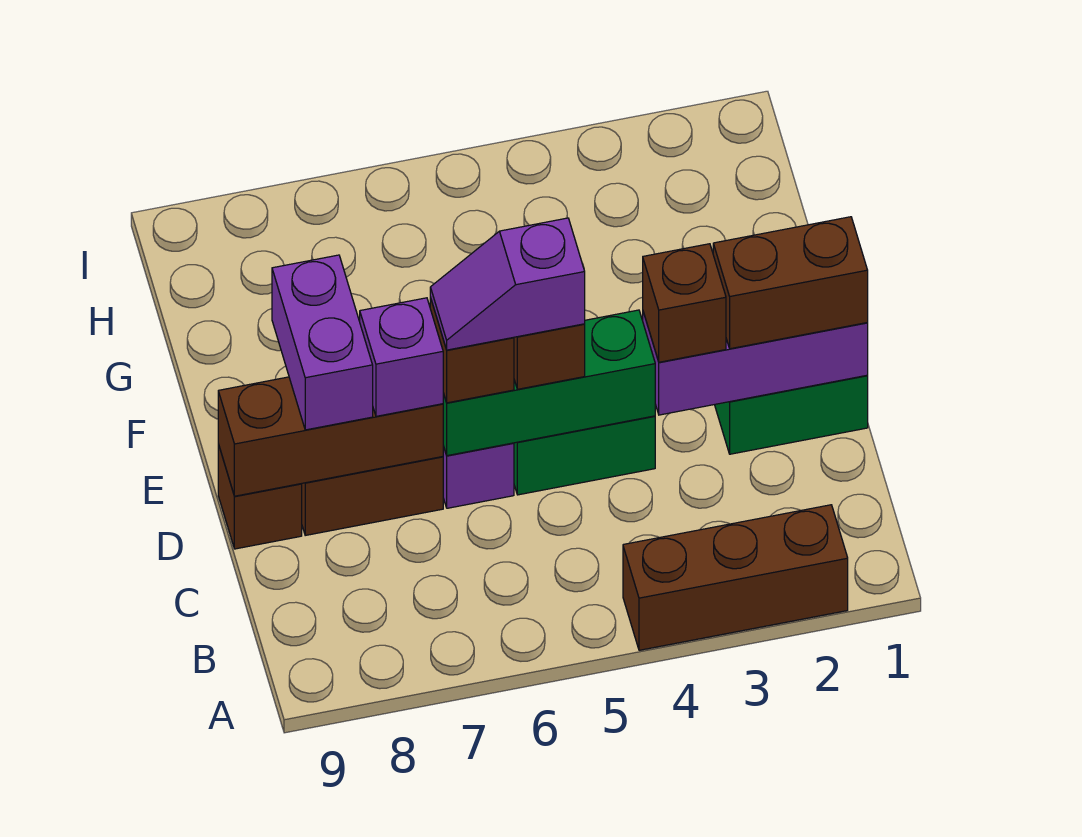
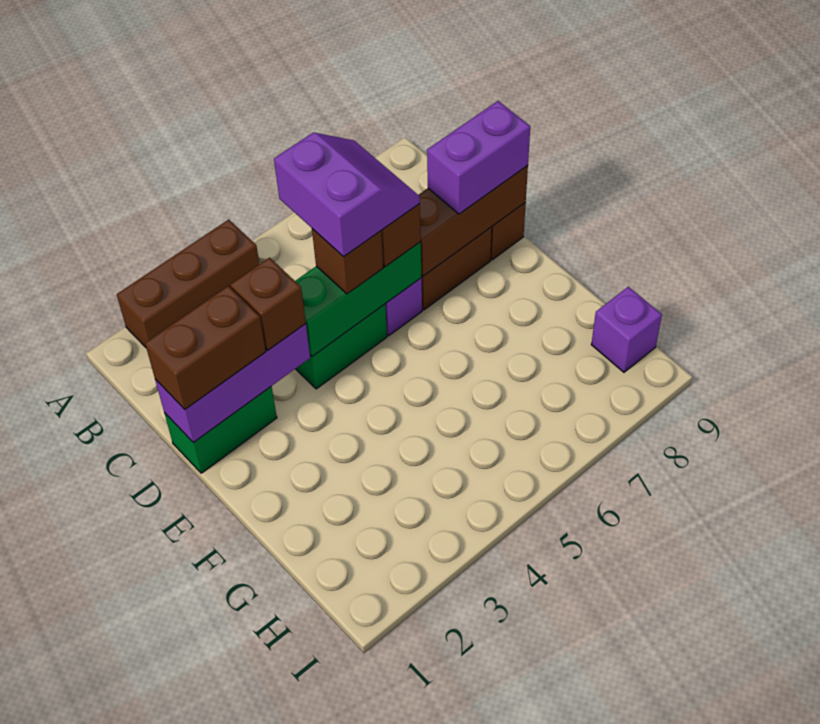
purple 1x2 slope [430,218,585,350] -> purple 2x2 slope [274,133,420,256]
purple 1x1 brick [360,298,443,416] -> purple 1x1 brick moved to [591,287,662,372]
purple 1x2 brick [272,255,373,430] -> purple 1x2 brick turned to [427,101,530,214]

